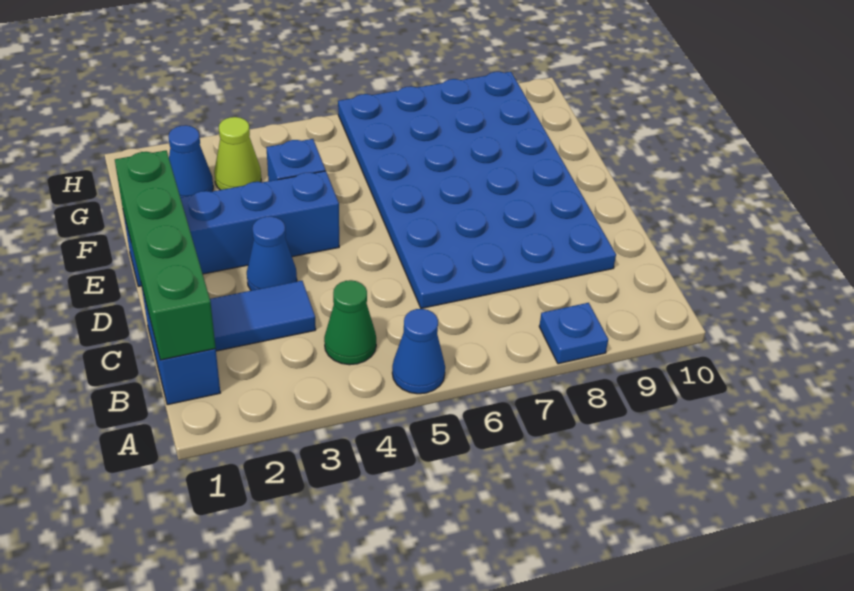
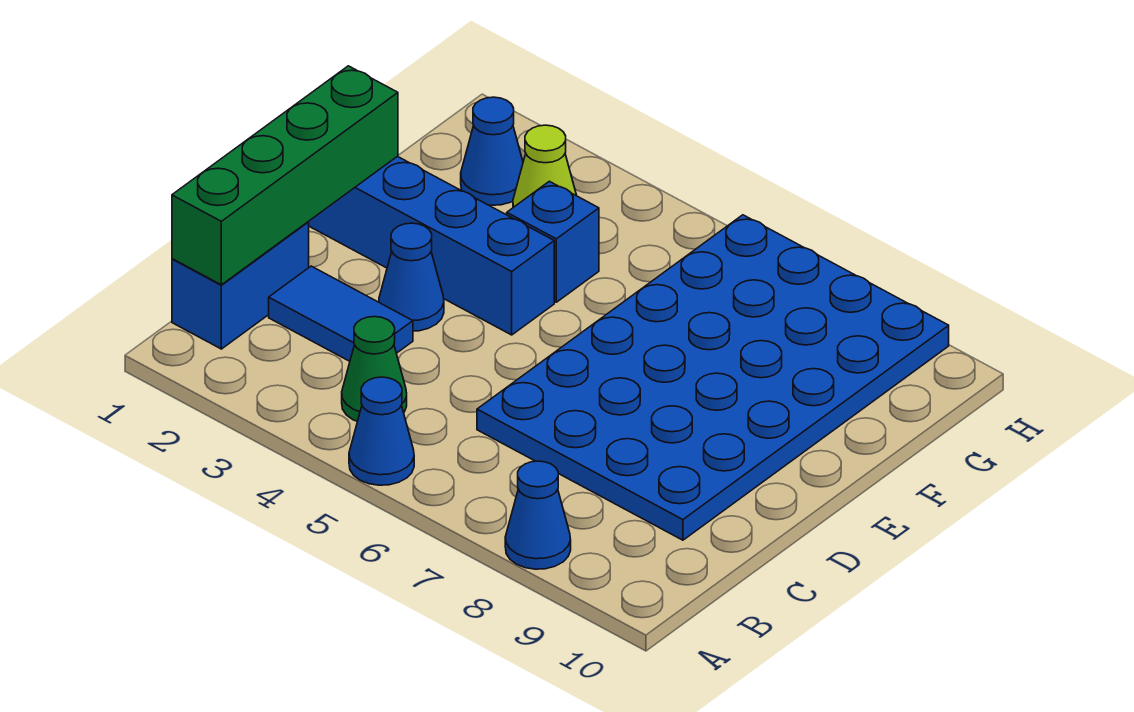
blue 1x1 plate [539,303,608,364] -> blue 1x1 cone [505,461,571,569]

